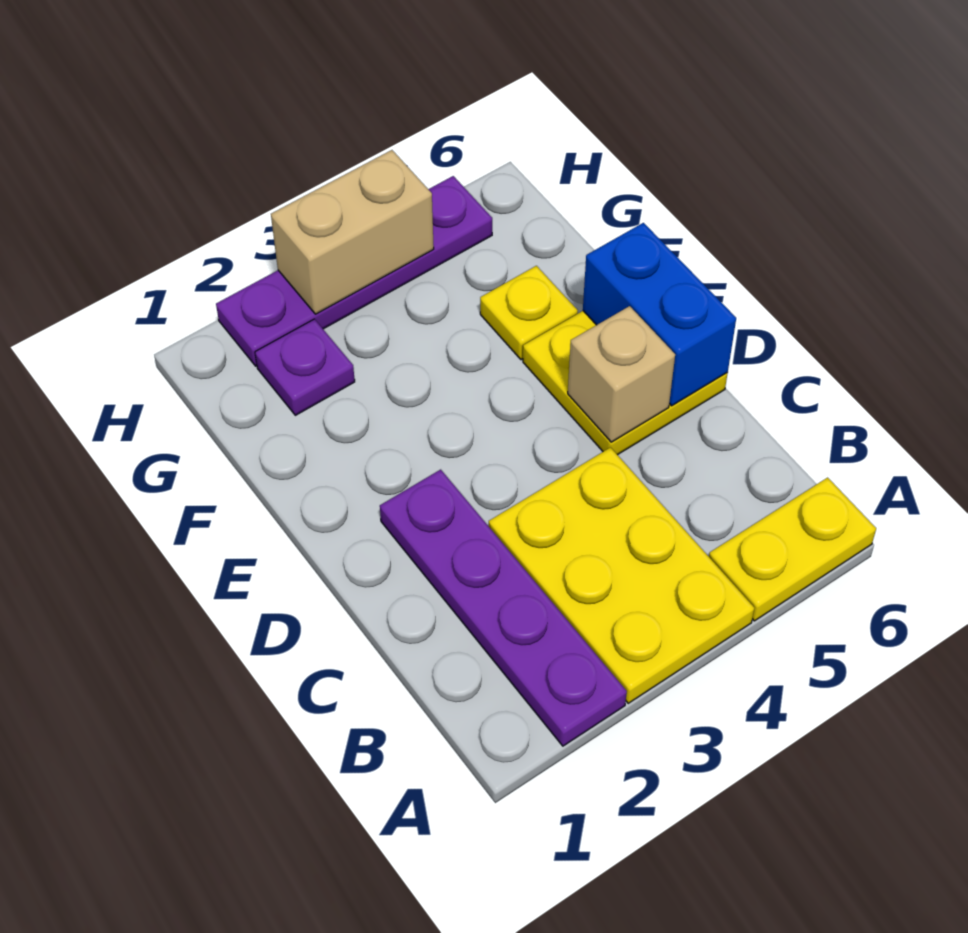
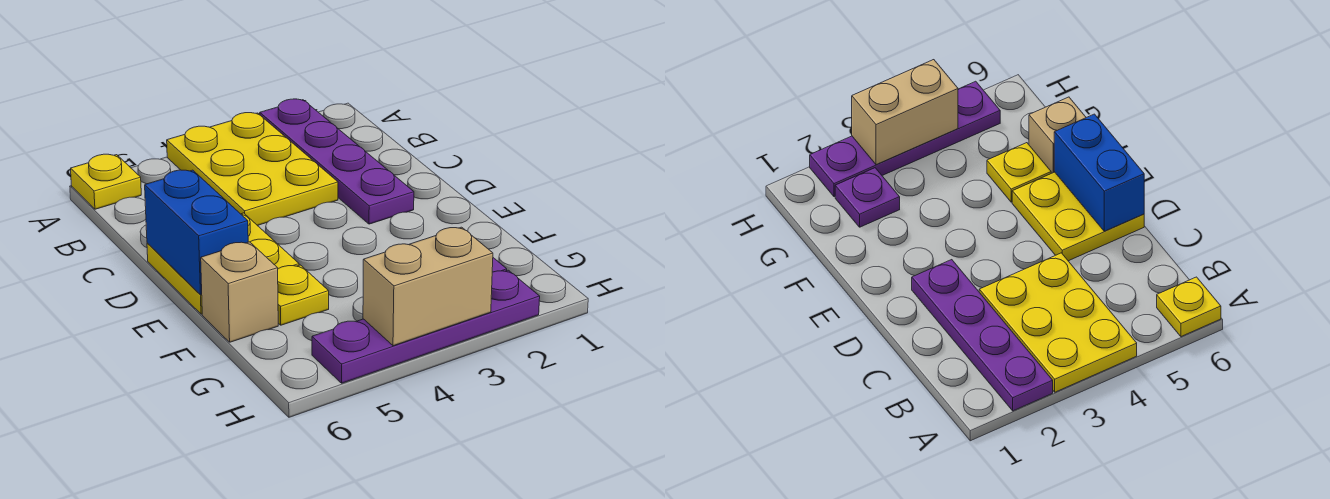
yellow 1x2 plate [709,478,876,621] -> yellow 1x1 plate [71,154,141,209]
tan 1x1 brick [568,306,675,442] -> tan 1x1 brick moved to [201,242,278,342]

